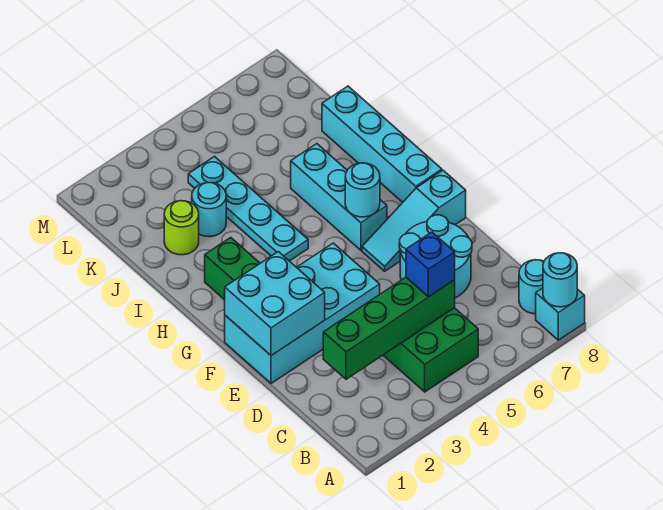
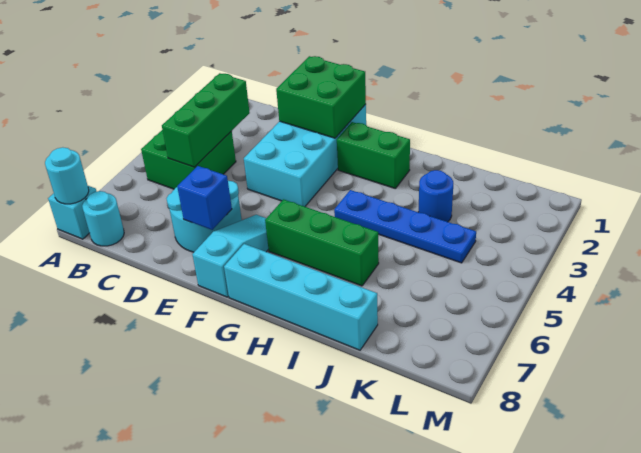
green 1x4 brick [323,277,455,379] -> green 1x3 brick [162,73,250,167]
blue 1x1 brick [406,232,455,297] -> blue 1x1 brick moved to [177,166,232,230]
cyan 2x2 brick [225,252,325,356] -> green 2x2 brick [276,56,366,138]
cyan 1x3 brick [291,144,387,250] -> green 1x3 brick [265,199,379,286]
cyan 1x1 round brick [345,163,380,217] -> none
cyan 1x4 plate [188,157,308,261] -> blue 1x4 plate [334,190,476,263]
lime 1x1 round brick [164,201,199,255] -> none
cyan 1x1 round brick [192,182,226,237] -> blue 1x1 round brick [419,170,453,222]

